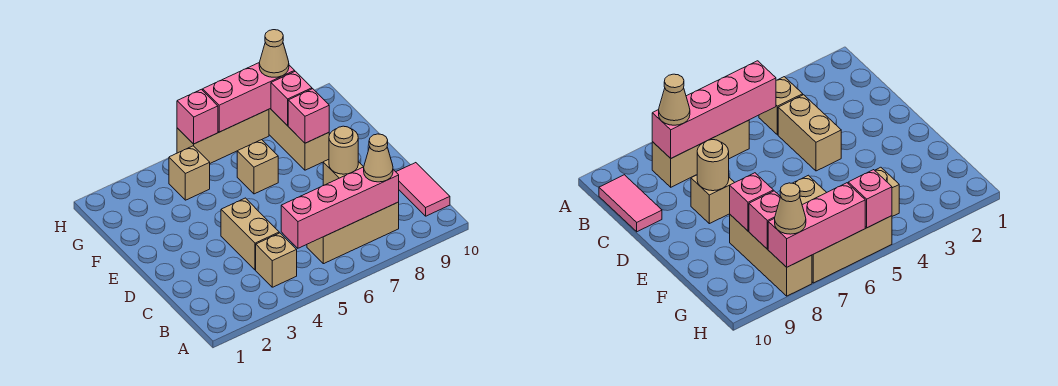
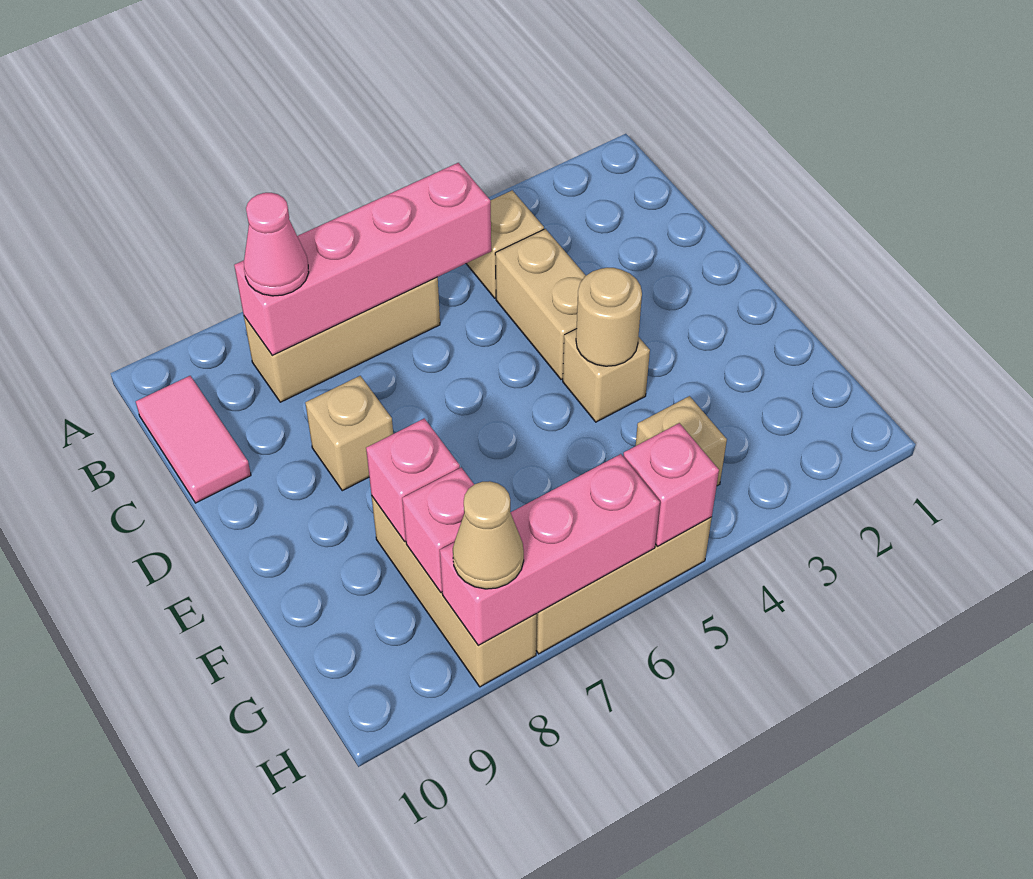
tan 1x1 cone [364,134,393,182] -> pink 1x1 cone [244,193,309,296]
tan 1x1 round brick [329,126,358,174] -> tan 1x1 round brick moved to [576,268,642,366]
tan 1x1 brick [237,140,278,194] -> tan 1x1 brick moved to [563,329,650,422]

